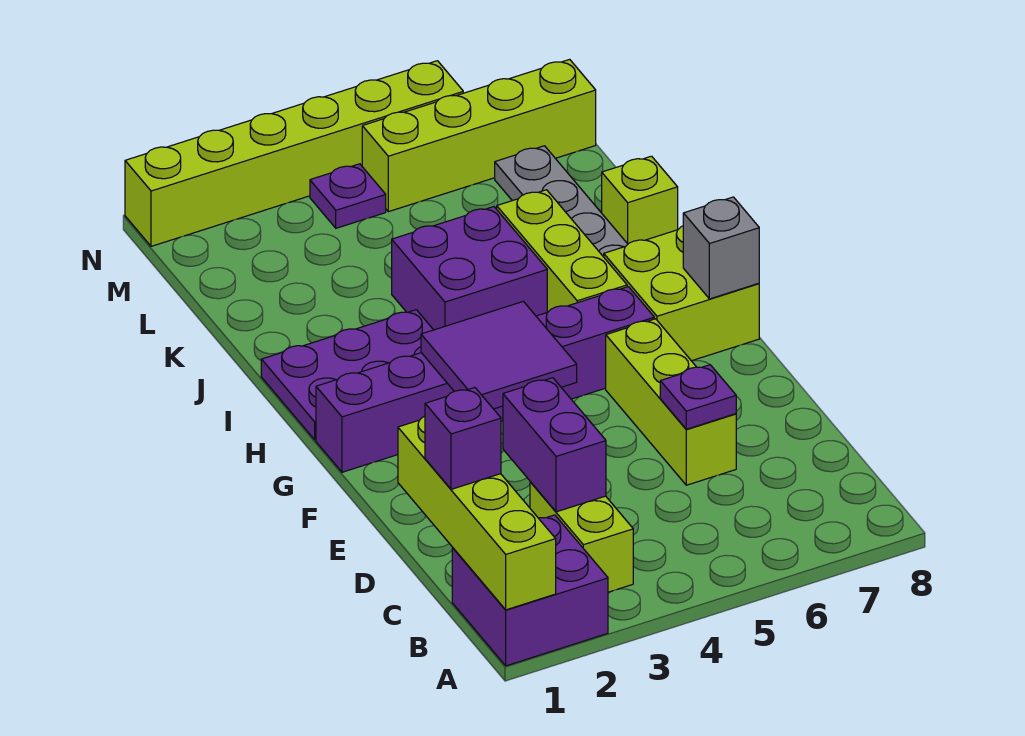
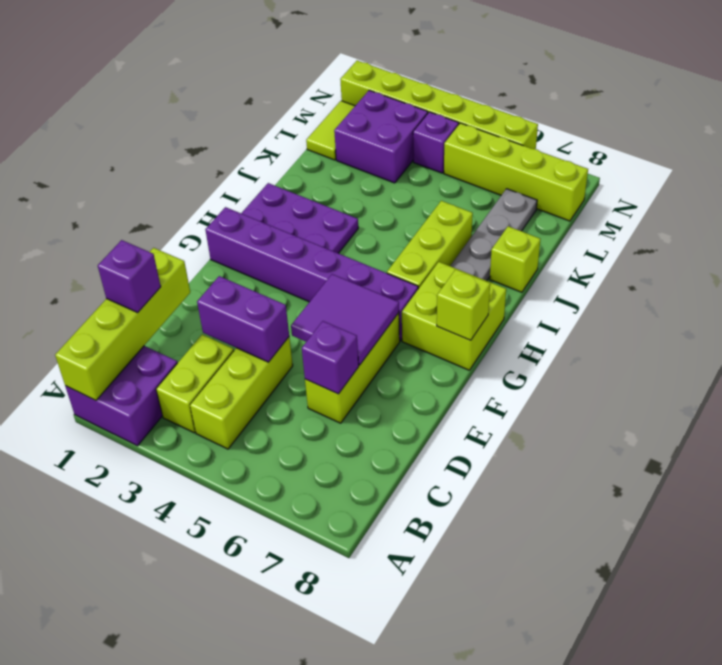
none -> lime 1x3 brick [190,337,293,449]
purple 1x2 brick [503,378,606,512] -> purple 1x2 brick turned to [197,276,289,362]
purple 1x1 plate [660,365,736,429] -> purple 1x1 brick [302,321,359,394]
purple 2x2 tile [421,301,577,409] -> purple 2x2 tile moved to [291,274,399,365]
grey 1x1 brick [683,197,759,299] -> lime 1x1 brick [437,269,490,340]
purple 2x2 brick [392,207,547,330] -> purple 2x2 brick moved to [334,90,428,183]
none -> lime 1x2 tile [306,101,355,160]
purple 1x1 plate [310,164,386,228] -> purple 1x1 brick [413,112,459,173]

